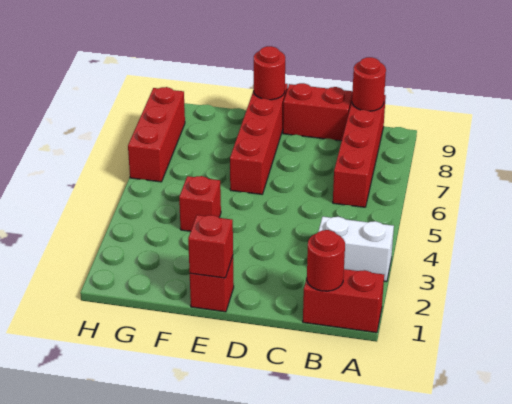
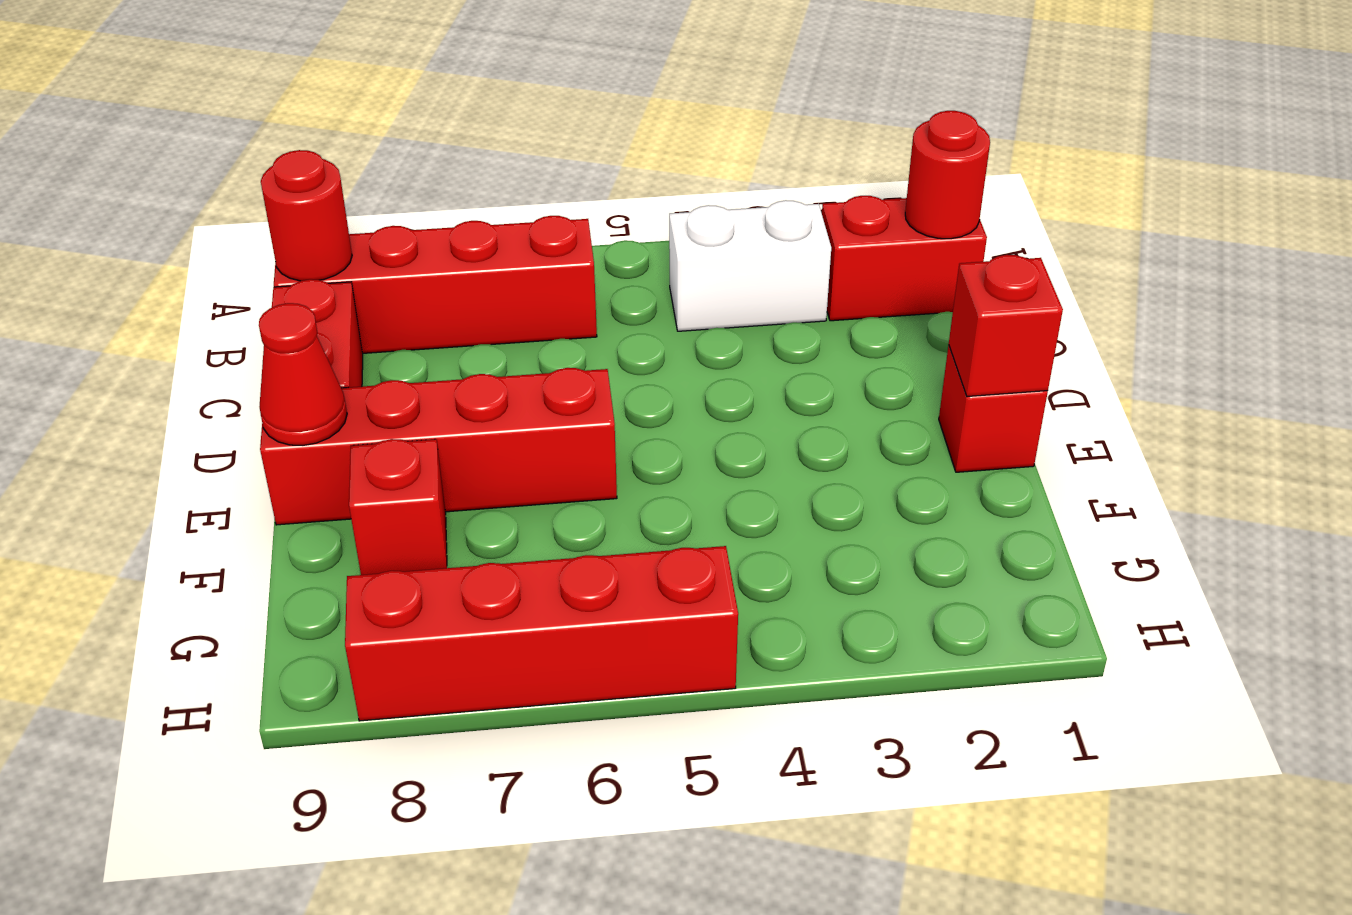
red 1x2 brick [303,269,384,333] -> red 1x2 brick turned to [822,196,987,321]
white 1x2 brick [318,217,394,282] -> white 1x2 brick turned to [669,200,831,331]
red 1x1 round brick [254,46,285,100] -> red 1x1 cone [259,303,347,445]
red 1x1 brick [179,176,221,231] -> red 1x1 brick moved to [349,439,447,575]
red 1x3 brick [128,87,185,182] -> red 1x4 brick [345,546,738,721]

